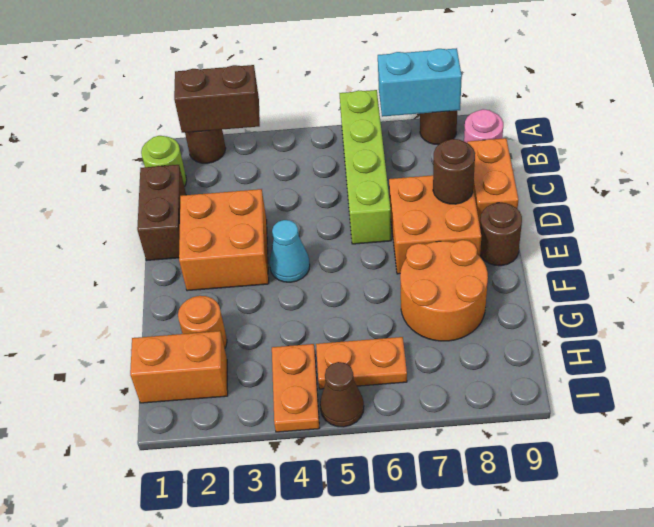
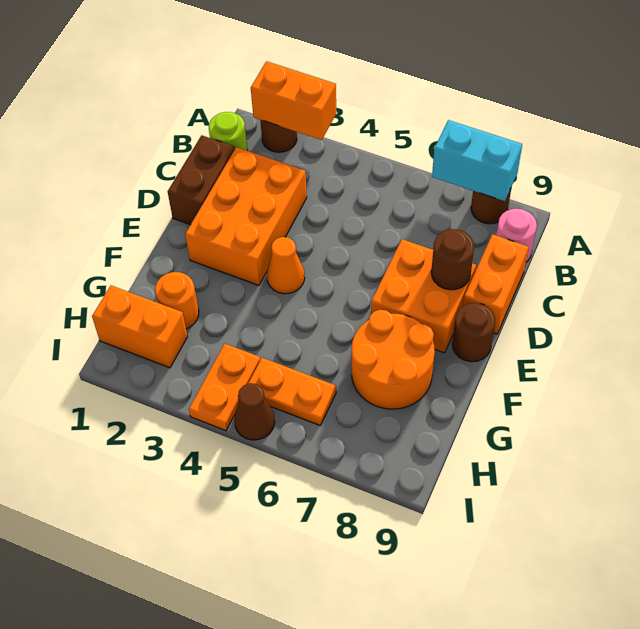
brown 1x2 brick [174,65,260,133] -> orange 1x2 brick [251,61,336,140]
lime 1x4 brick [339,90,391,244] -> none
orange 2x2 brick [179,189,269,291] -> orange 2x3 brick [185,147,307,285]
cyan 1x1 cone [269,220,310,282] -> orange 1x1 cone [267,237,305,294]

